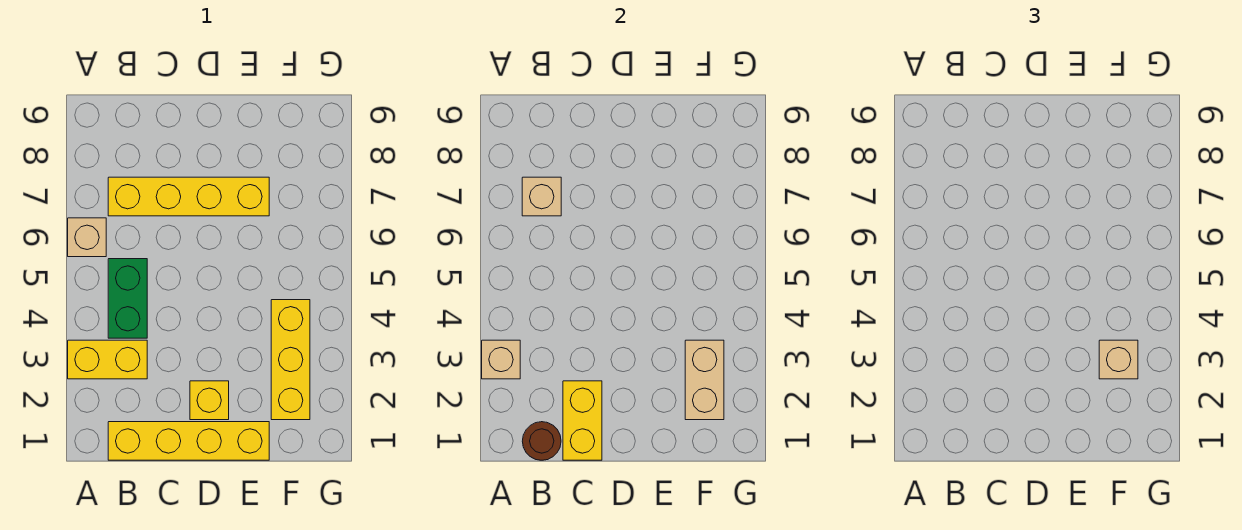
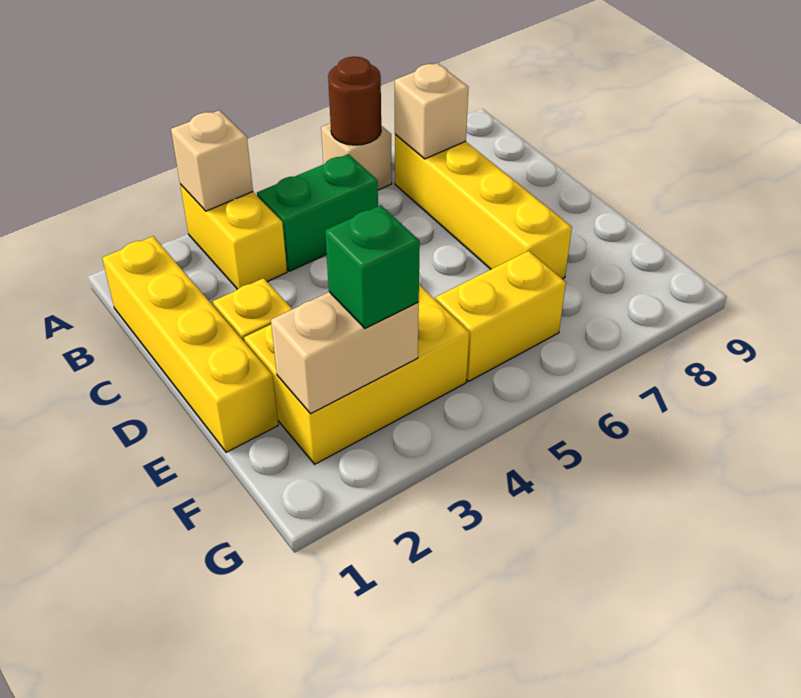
brown 1x1 round brick [522,422,561,460] -> brown 1x1 round brick moved to [328,57,381,145]
yellow 1x2 brick [563,381,602,460] -> yellow 1x2 brick moved to [436,251,566,381]
yellow 1x3 brick [271,300,310,420] -> yellow 2x3 brick [244,285,469,464]
tan 1x1 brick [1099,340,1138,379] -> green 1x1 brick [325,205,420,328]

